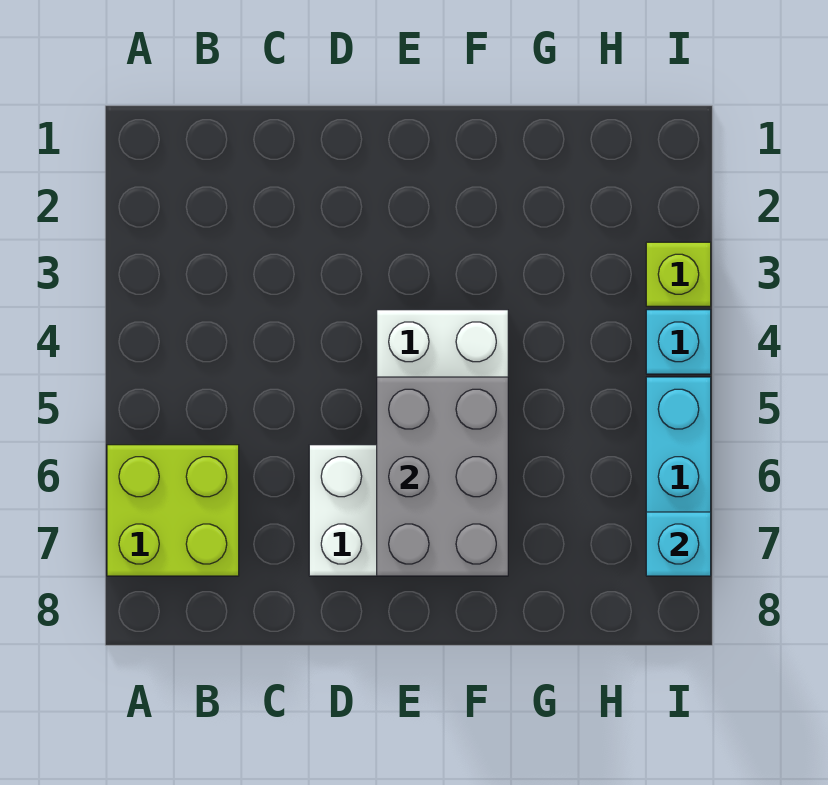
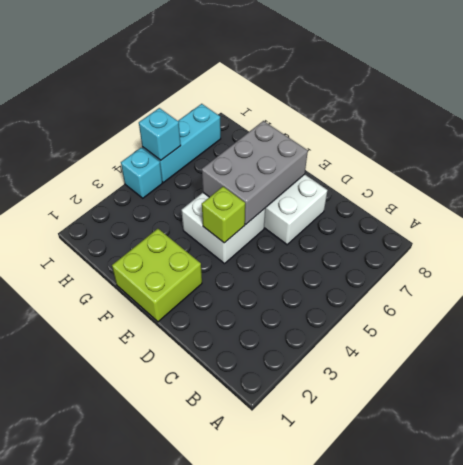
lime 2x2 brick [107,445,239,576] -> lime 2x2 brick moved to [112,229,202,322]
lime 1x1 brick [646,242,711,306] -> lime 1x1 brick moved to [202,187,245,243]
cyan 1x1 brick [646,512,711,576] -> cyan 1x1 brick moved to [139,108,181,160]

